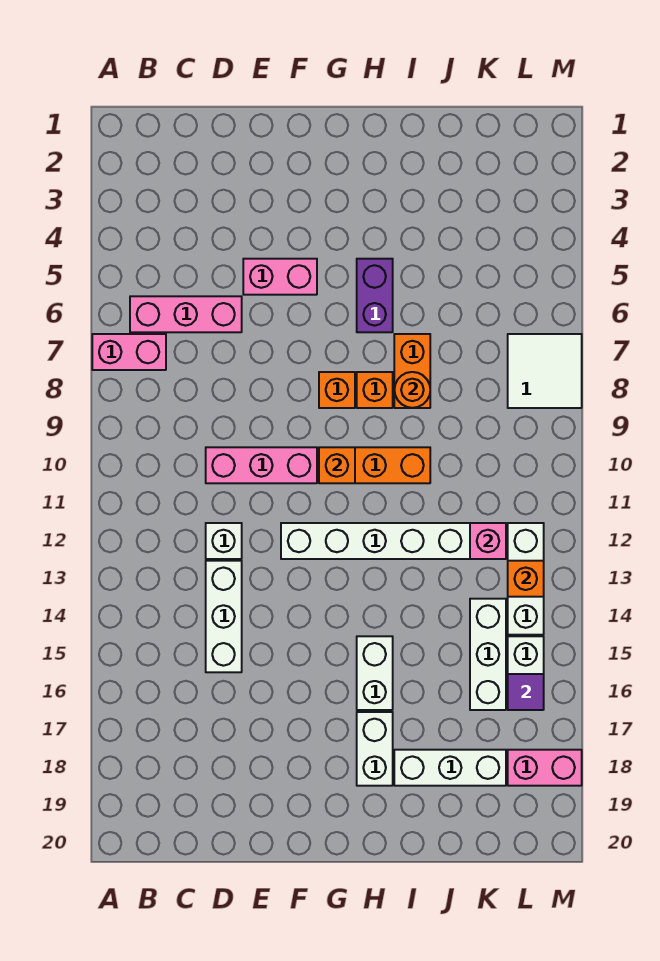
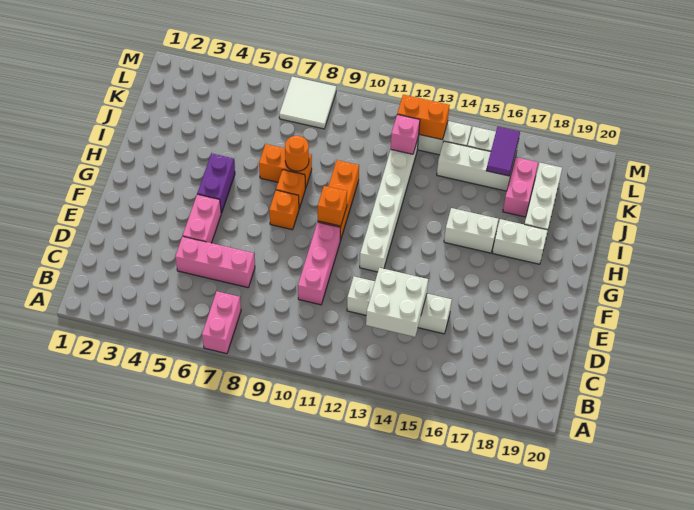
pink 1x3 brick [130,296,242,332] -> pink 1x3 brick turned to [175,236,255,288]
none -> white 2x2 brick [366,268,428,337]
purple 1x2 brick [357,259,393,332] -> purple 1x2 brick turned to [197,153,235,213]
orange 1x1 brick [508,561,544,597] -> orange 1x2 brick [397,95,450,140]
purple 1x1 tile [508,674,544,710] -> purple 1x2 tile [486,127,520,176]
pink 1x2 brick [508,750,582,786] -> pink 1x2 brick moved to [503,157,538,217]

